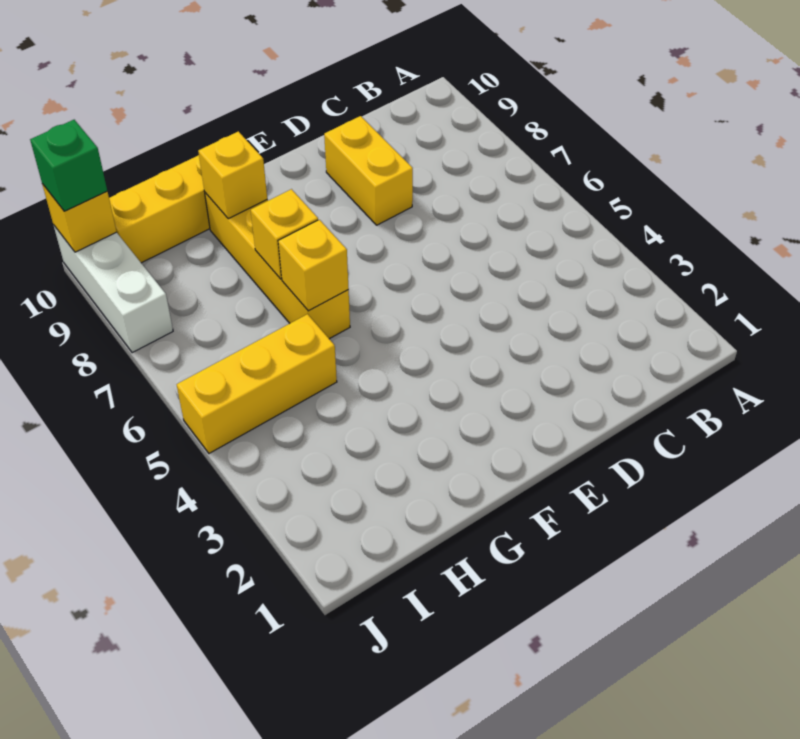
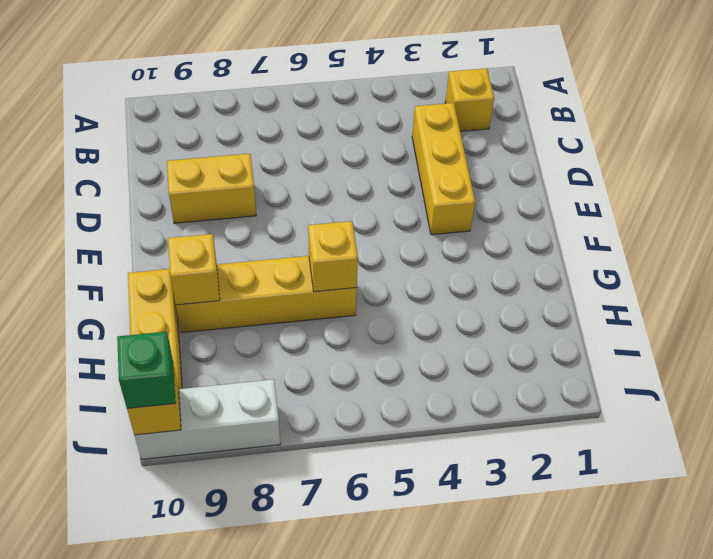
yellow 1x1 brick [251,189,318,279] -> yellow 1x1 brick moved to [445,68,494,131]
yellow 1x3 brick [177,314,337,453] -> yellow 1x3 brick moved to [412,103,475,235]

